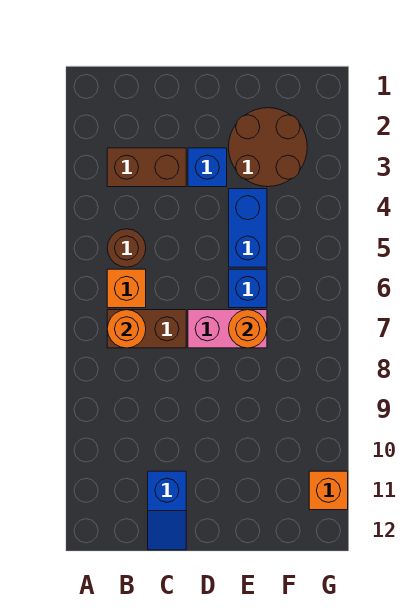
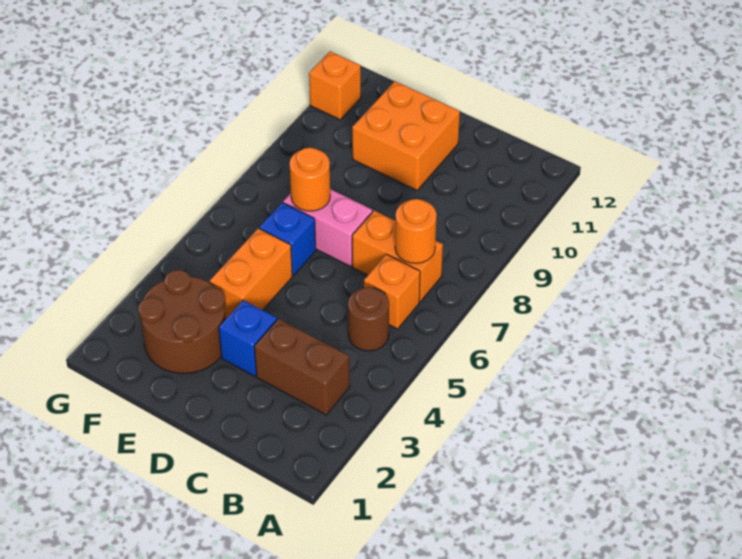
brown 1x2 brick [107,310,186,348] -> orange 1x2 brick [352,211,443,301]
blue 1x2 slope [148,471,186,550] -> none
none -> orange 2x2 brick [352,81,460,190]
blue 1x2 brick [229,189,267,267] -> orange 1x2 brick [210,228,292,318]

